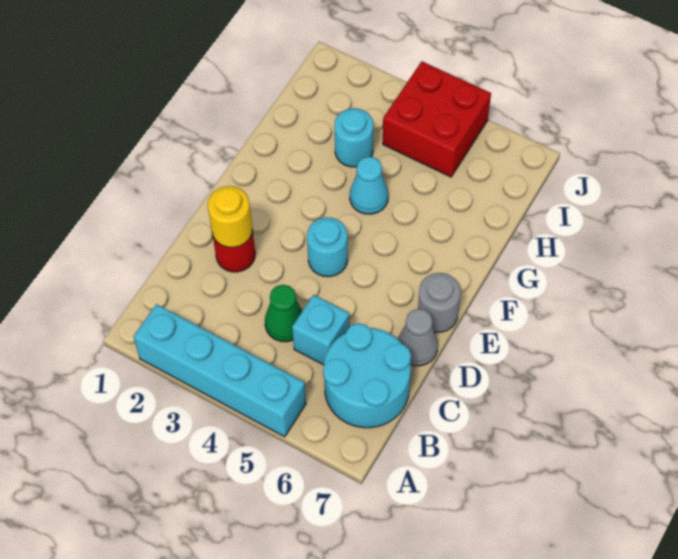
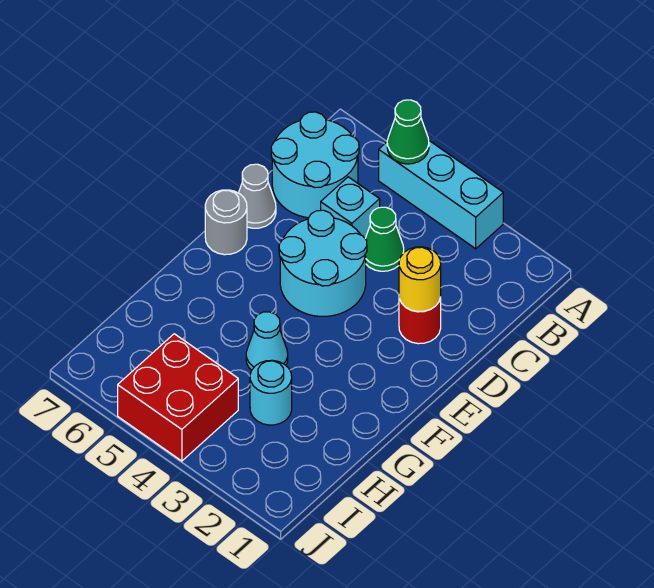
cyan 1x4 brick [134,304,306,437] -> cyan 1x3 brick [379,141,503,249]
none -> green 1x1 cone [387,100,429,164]
cyan 1x1 round brick [307,217,348,277] -> cyan 2x2 round brick [279,210,367,316]

